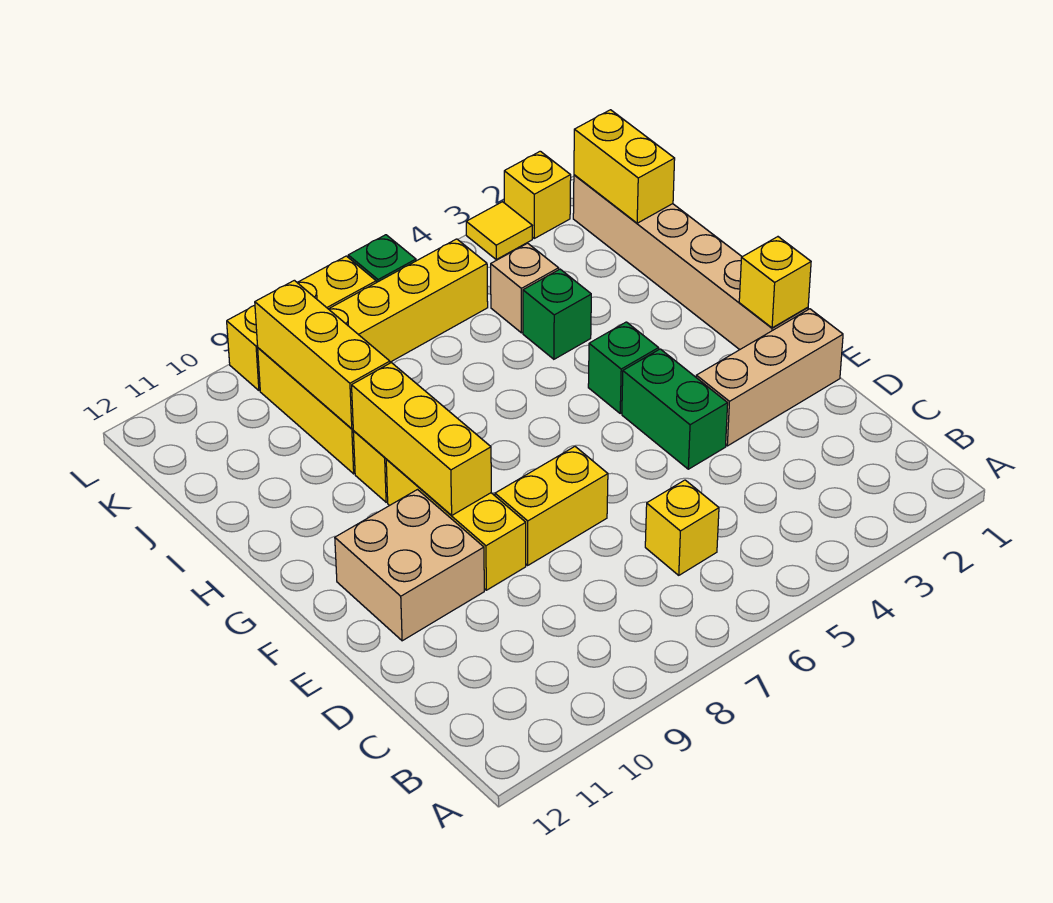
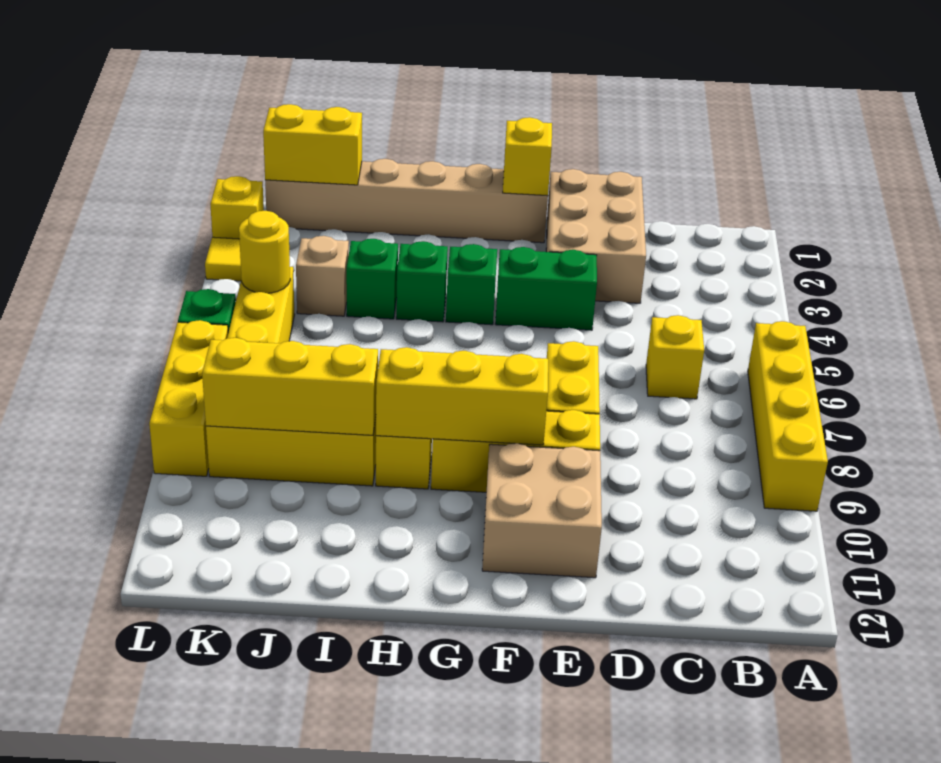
none -> yellow 1x4 brick [748,321,828,511]
tan 1x3 brick [696,309,843,446] -> tan 2x3 brick [546,169,646,303]
none -> green 1x1 brick [396,241,448,322]
none -> yellow 1x1 round brick [239,211,290,293]

